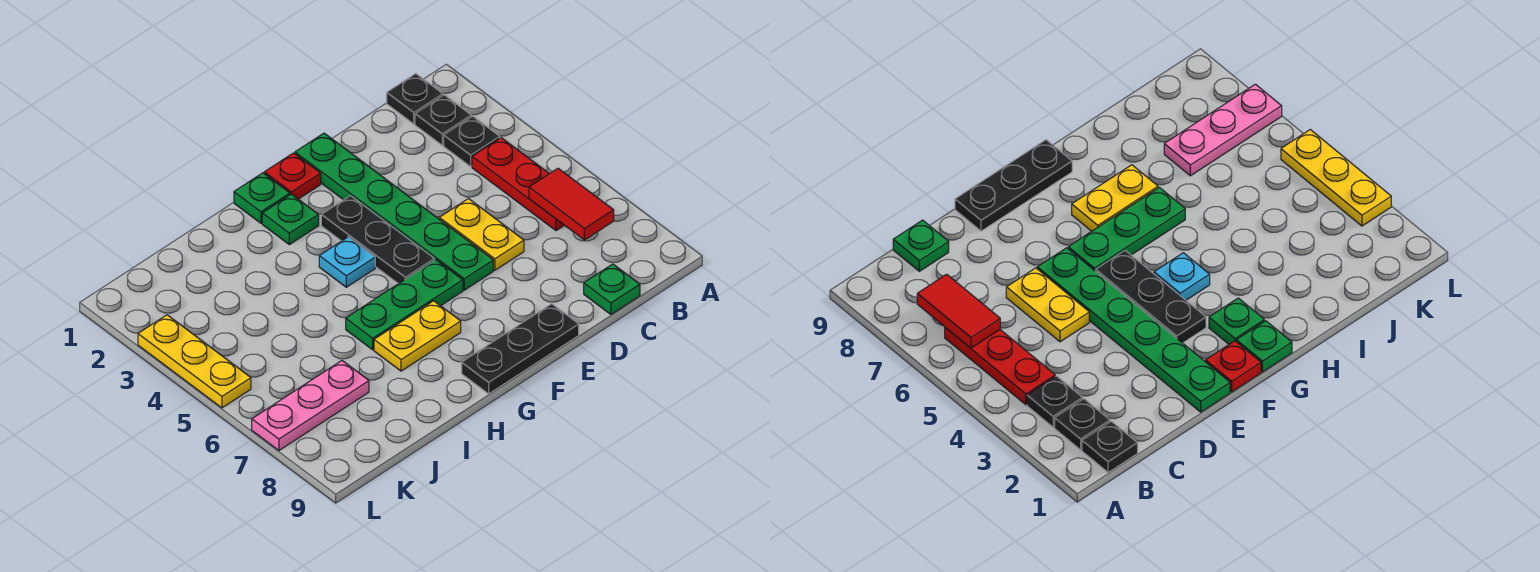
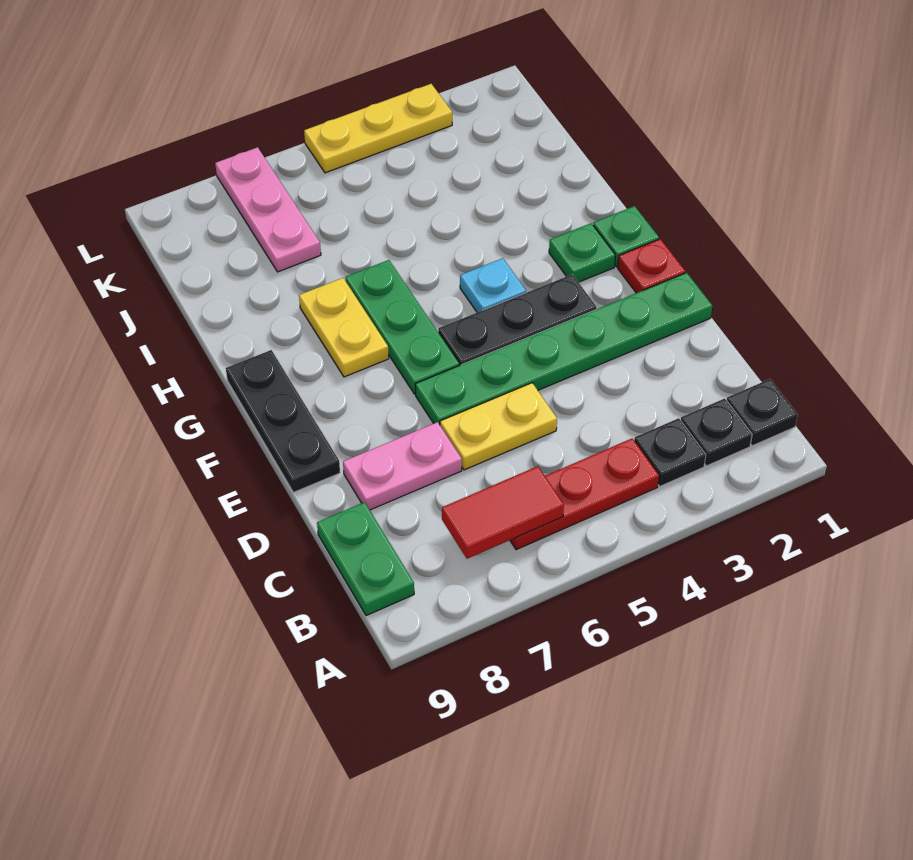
green 1x1 plate [584,264,640,314] -> green 1x2 plate [317,502,414,616]
none -> pink 1x2 plate [343,422,462,510]

